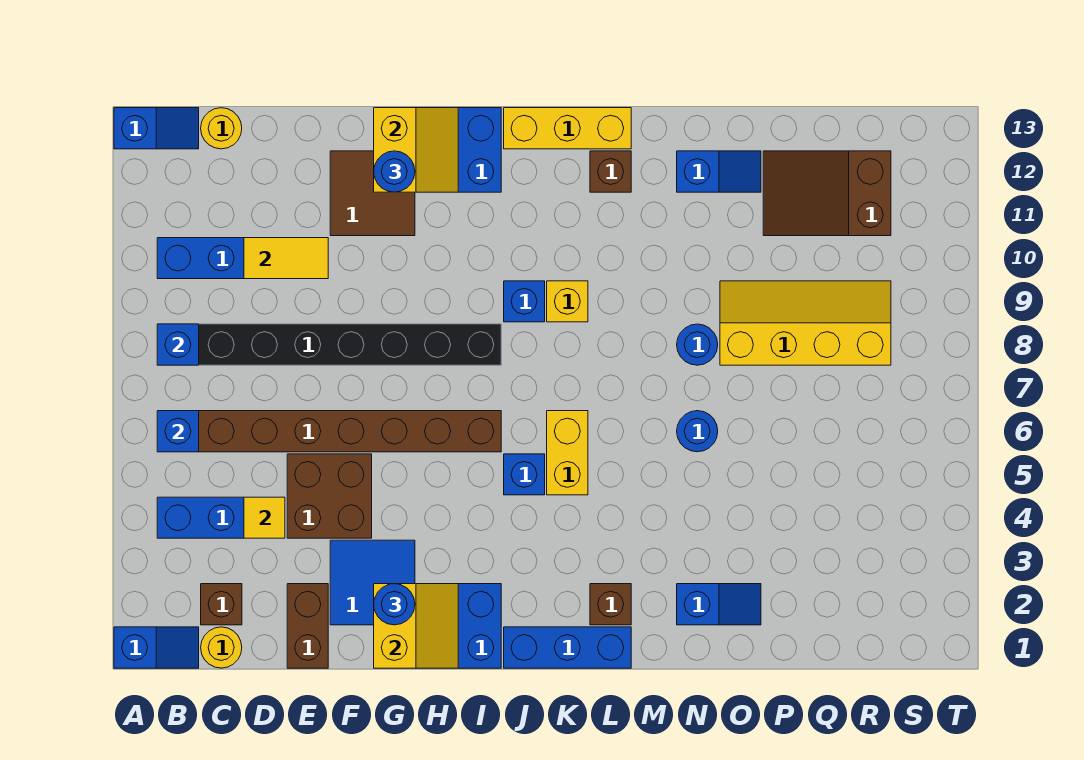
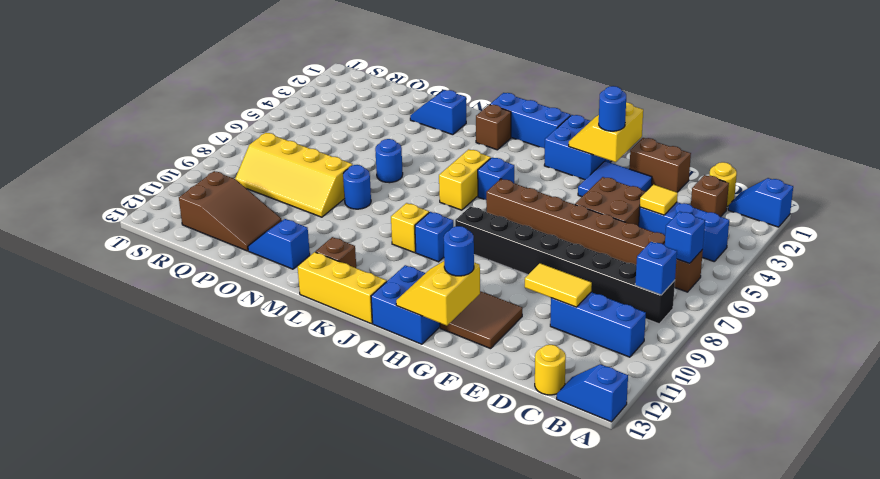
brown 1x2 brick [287,584,328,668] -> brown 1x2 brick turned to [629,138,691,192]

